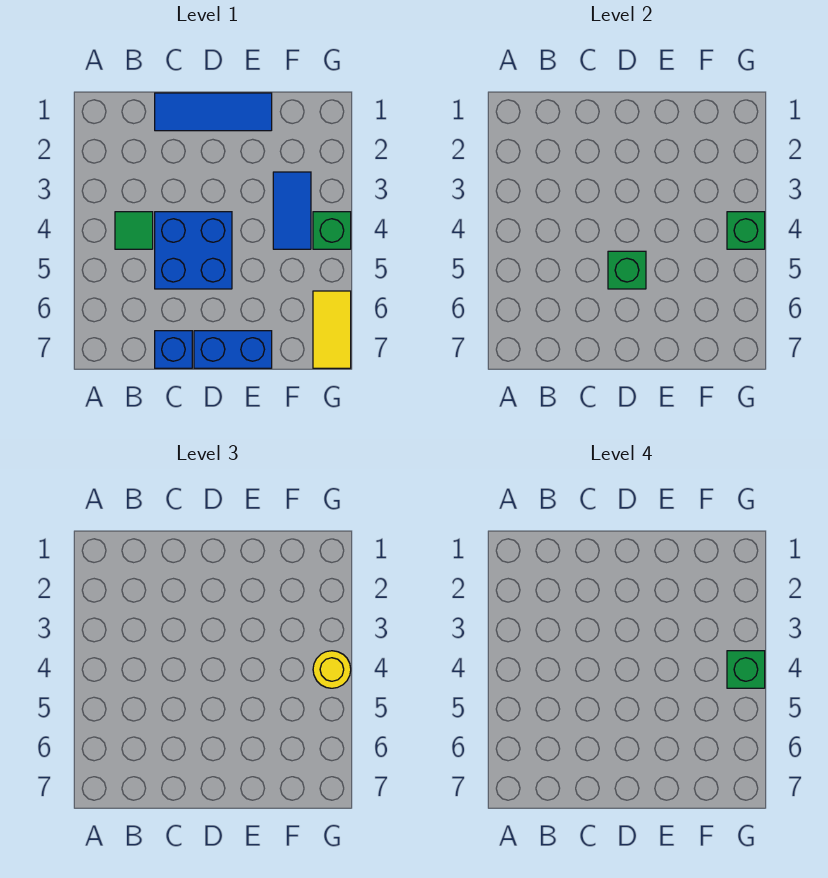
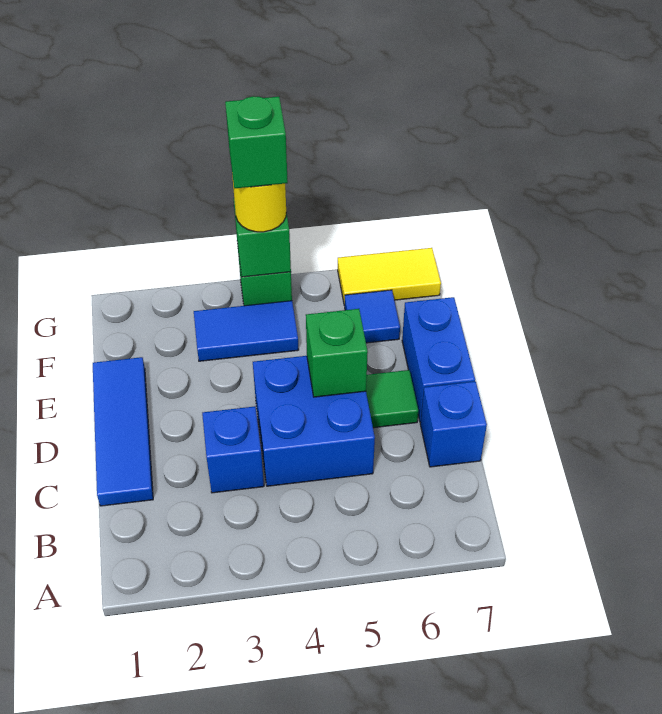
green 1x1 tile [115,212,153,249] -> green 1x1 tile moved to [366,370,418,428]
none -> blue 1x1 brick [202,406,264,493]
none -> blue 1x1 tile [344,290,400,343]

